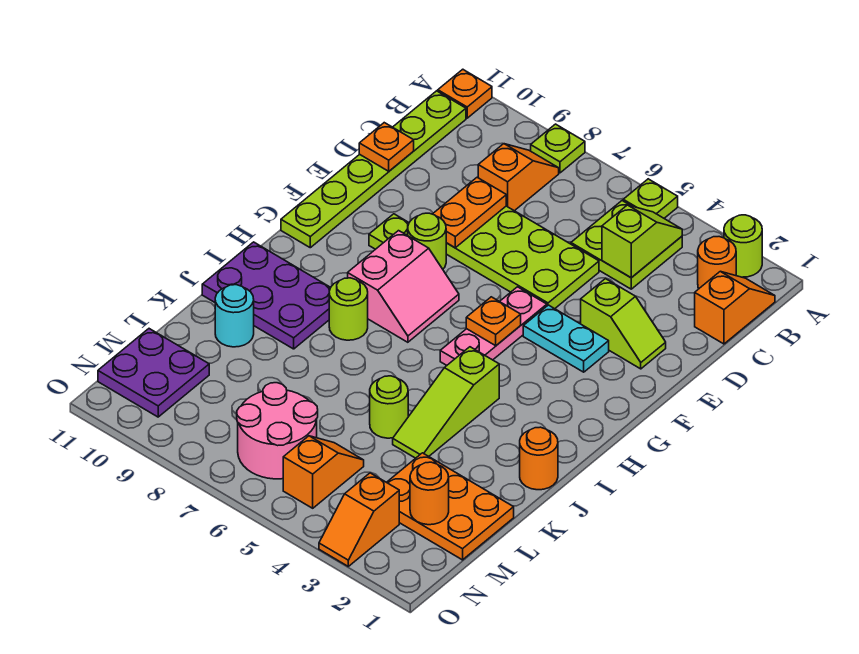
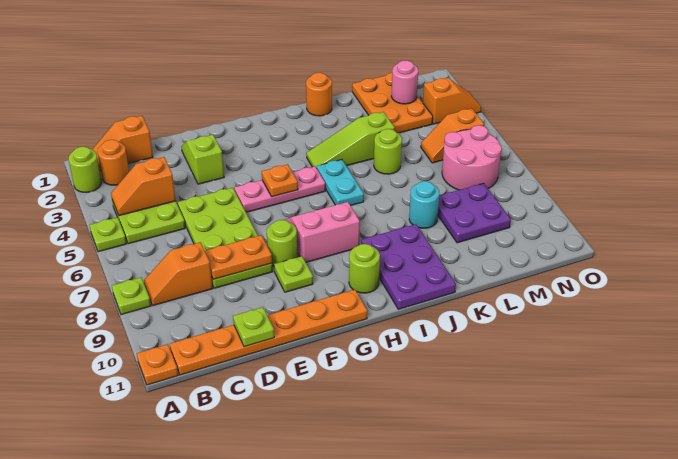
lime 1x2 slope [602,205,682,278] -> orange 1x2 slope [111,157,176,216]
lime 1x6 plate [281,91,466,248] -> orange 1x6 plate [170,290,367,375]
orange 1x1 plate [359,123,414,171] -> lime 1x1 plate [233,307,274,347]
cyan 1x2 plate [523,305,609,372] -> cyan 1x2 plate moved to [317,159,364,206]
lime 1x3 slope [393,347,499,458] -> lime 1x3 slope turned to [306,112,395,168]
lime 1x1 round brick [329,278,368,340] -> lime 1x1 round brick moved to [349,244,380,293]
cyan 1x1 round brick [215,285,254,347] -> cyan 1x1 round brick moved to [409,181,439,228]
orange 1x1 round brick [410,462,449,525] -> pink 1x1 round brick [391,60,418,104]
purple 2x2 plate [98,329,209,417] -> purple 2x2 plate moved to [438,183,511,243]

